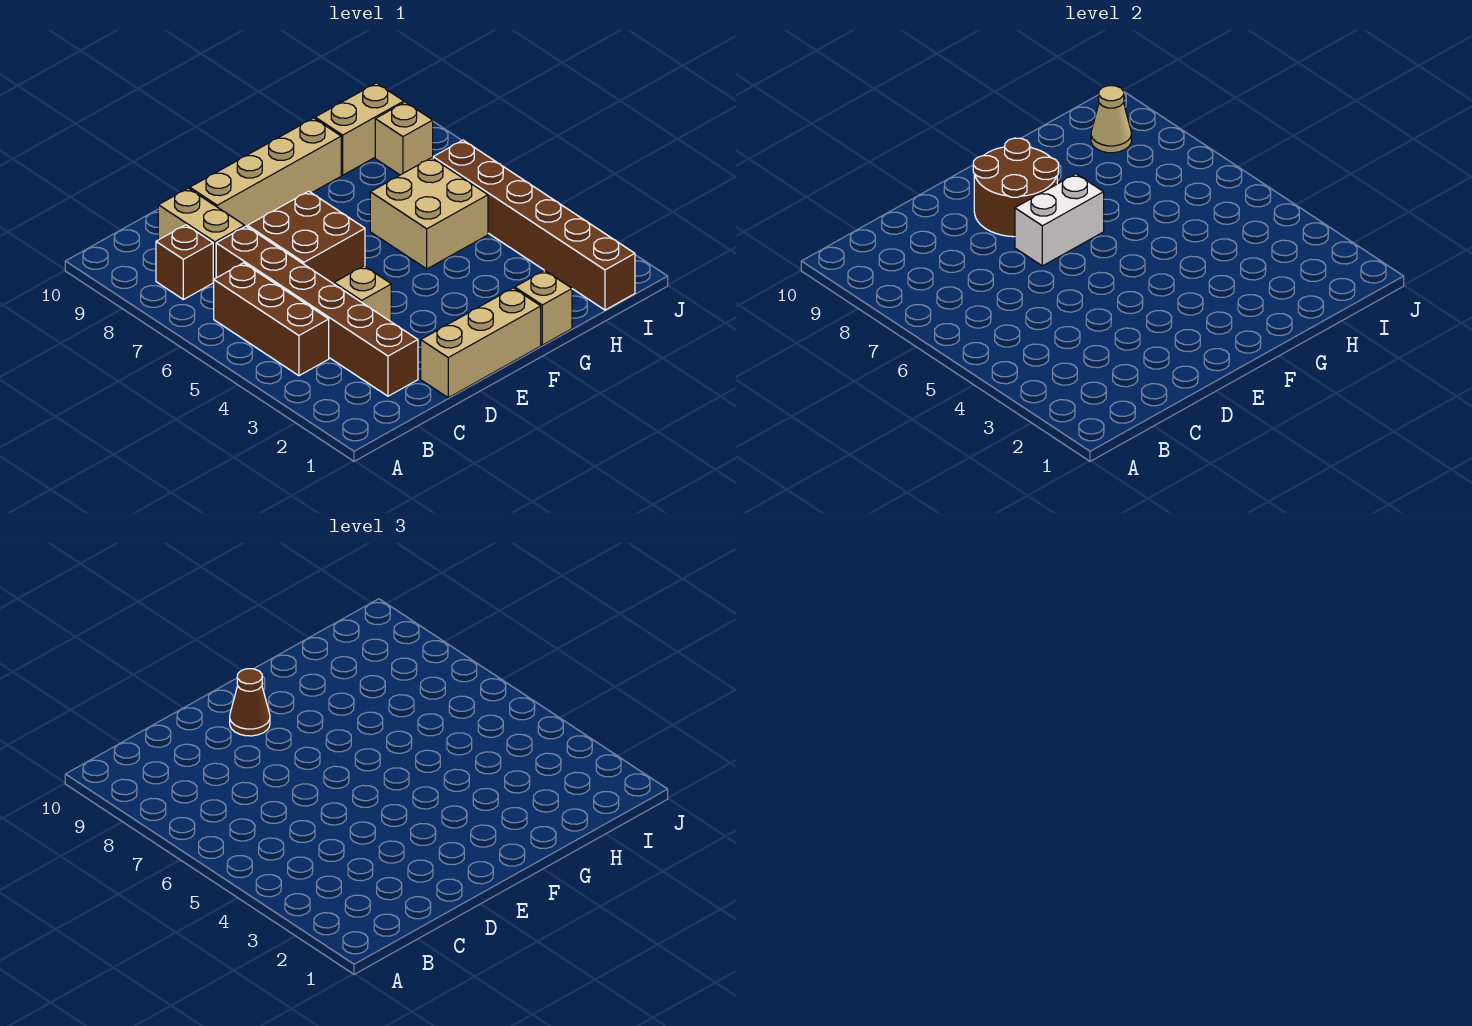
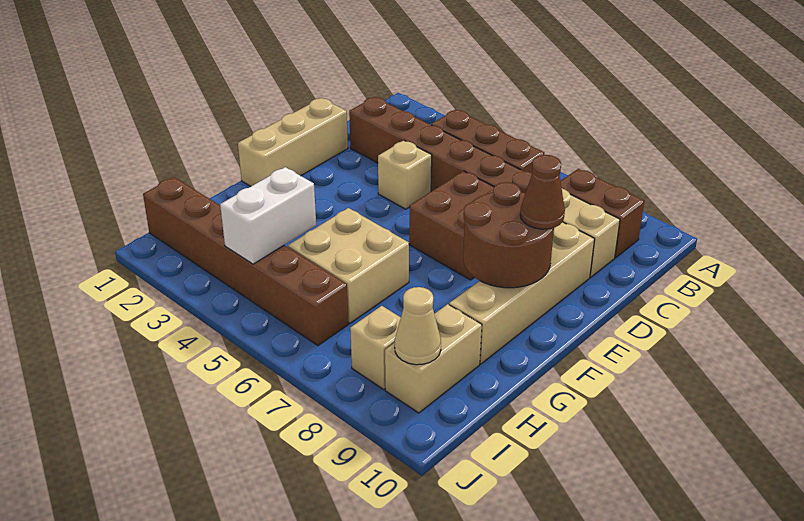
brown 1x1 brick [156,225,213,300] -> brown 1x2 brick [561,169,644,258]
white 1x2 brick [1015,174,1104,266] -> white 1x2 brick moved to [220,167,316,264]
tan 1x1 brick [515,270,572,345] -> none

